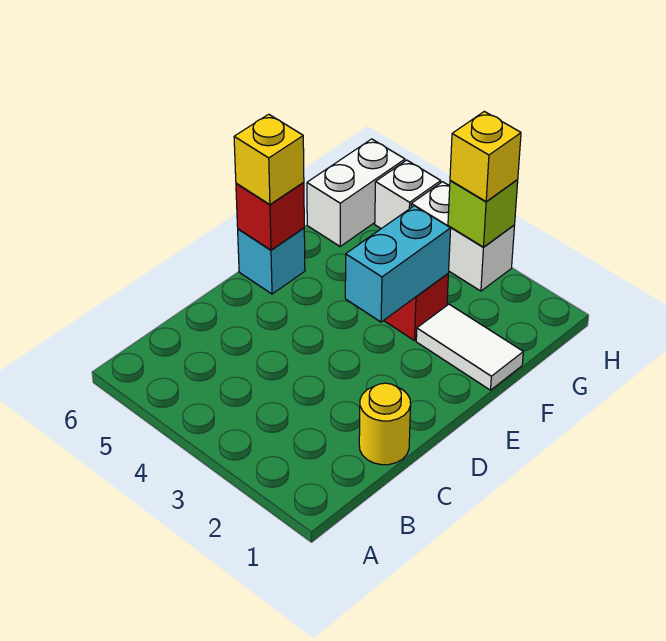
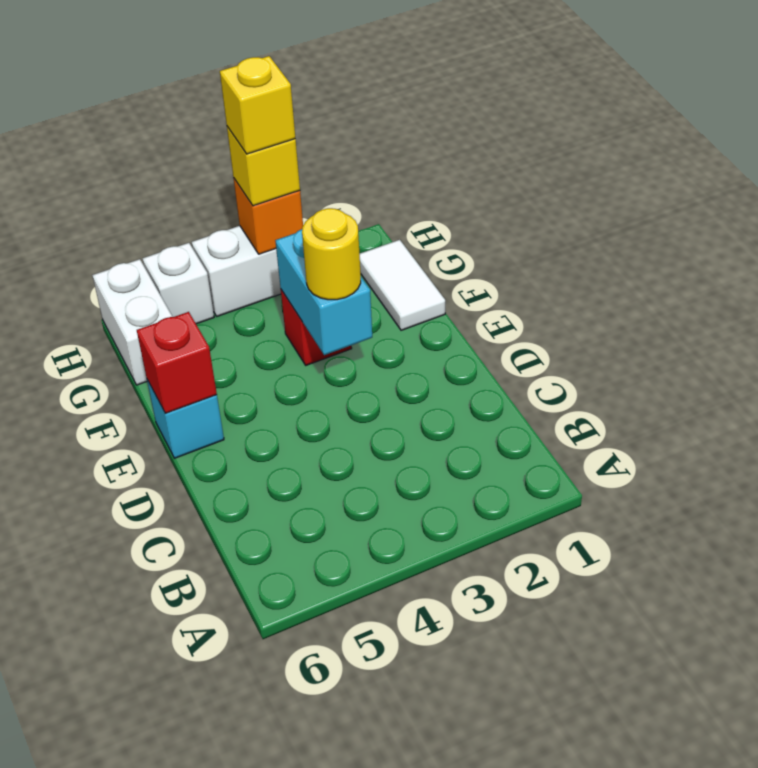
yellow 1x1 round brick [359,383,411,465] -> yellow 1x1 round brick moved to [302,208,361,300]
yellow 1x1 brick [234,114,304,205] -> yellow 1x1 brick moved to [220,56,295,154]
white 1x2 tile [416,304,523,390] -> white 1x2 tile turned to [360,240,445,330]
lime 1x1 brick [448,180,518,247] -> orange 1x1 brick [234,179,303,254]

